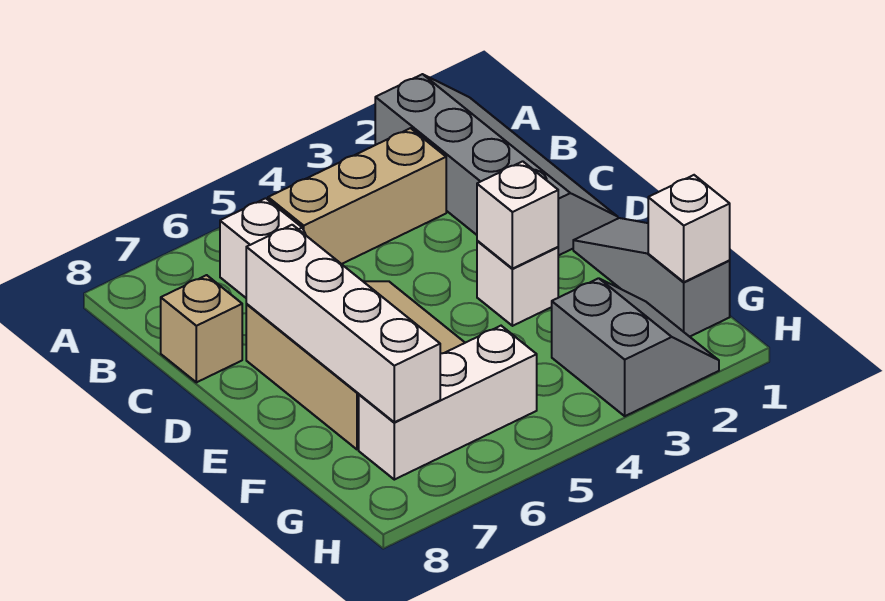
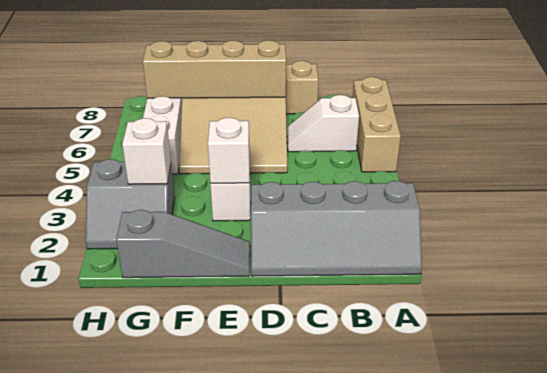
tan 1x3 brick [268,128,446,264] -> tan 1x3 brick moved to [353,77,401,172]
white 1x4 brick [246,225,440,422] -> tan 1x4 brick [143,40,286,98]
white 1x1 brick [648,175,730,282] -> white 1x1 brick moved to [122,118,171,184]

